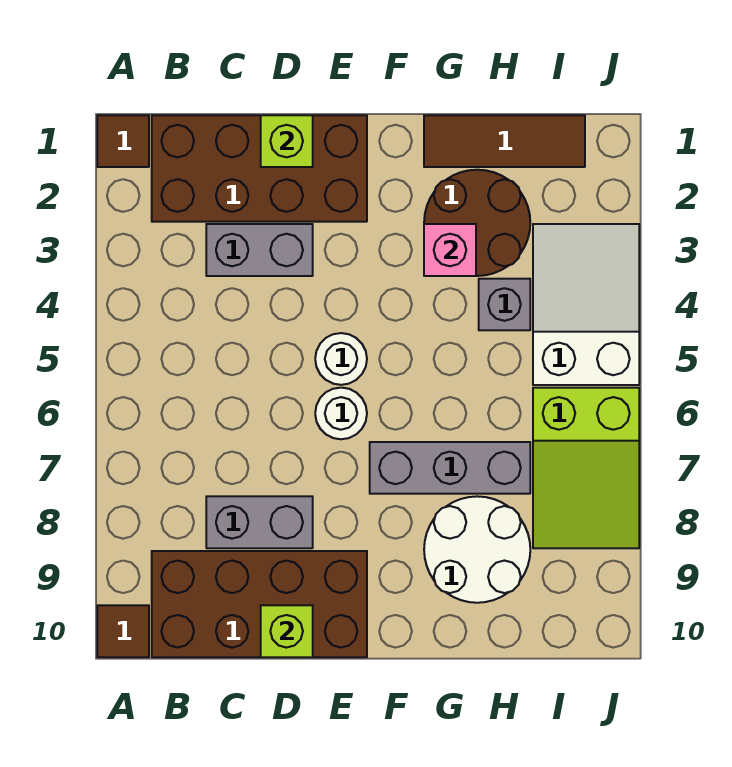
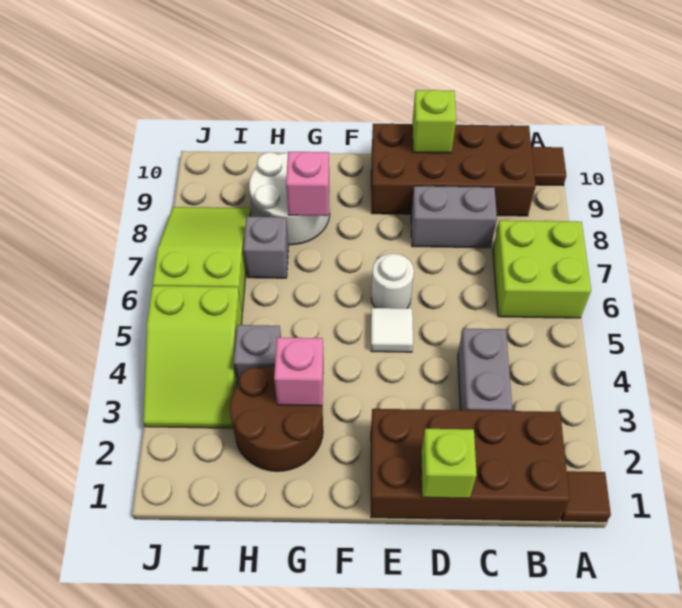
none -> lime 2x2 brick [493,220,591,318]
grey 1x2 brick [206,224,313,276] -> grey 1x2 brick turned to [458,329,512,411]
white 1x1 round brick [315,333,367,385] -> white 1x1 tile [371,308,413,352]
grey 1x3 brick [370,442,530,494] -> grey 1x1 brick [243,217,289,278]
brown 1x3 tile [424,115,585,167] -> none
none -> pink 1x1 brick [286,152,329,216]
white 2x3 slope [533,224,639,385] -> lime 2x3 slope [143,286,242,428]

